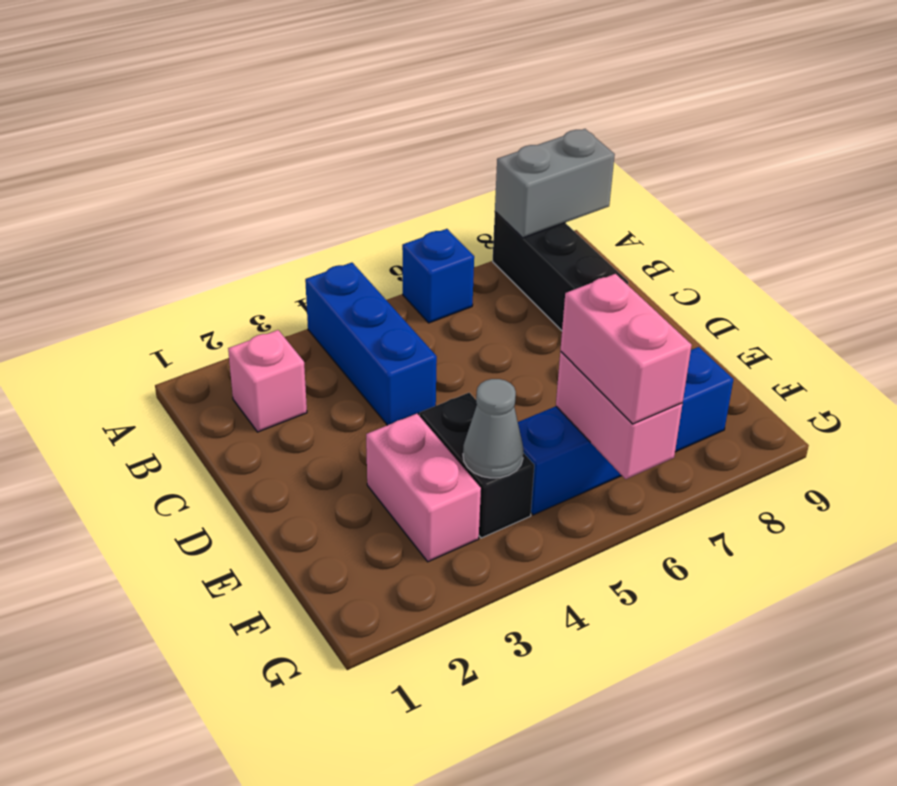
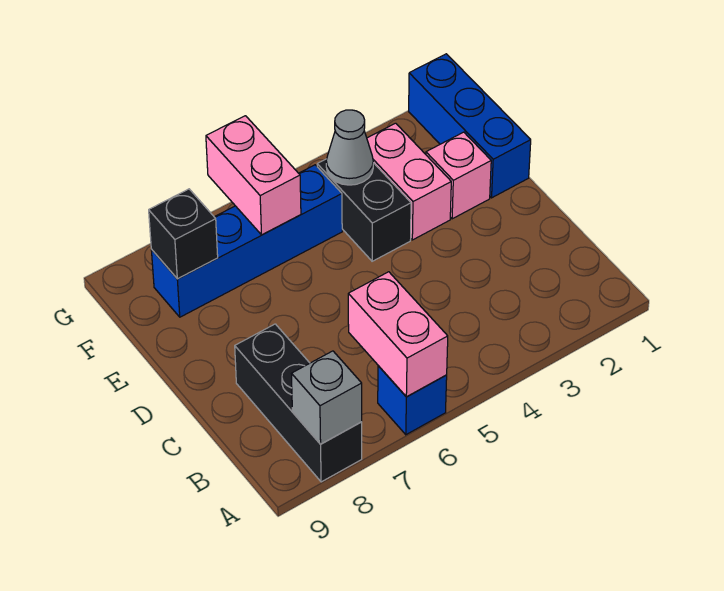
blue 1x3 brick [305,263,437,425] -> blue 1x3 brick moved to [409,54,531,198]
grey 1x2 brick [495,129,615,238] -> grey 1x1 brick [292,351,362,444]
pink 1x1 brick [228,330,307,432] -> pink 1x1 brick moved to [426,132,491,219]
pink 1x2 brick [560,274,692,424] -> pink 1x2 brick moved to [348,272,448,397]
none -> black 1x1 brick [149,189,218,279]

